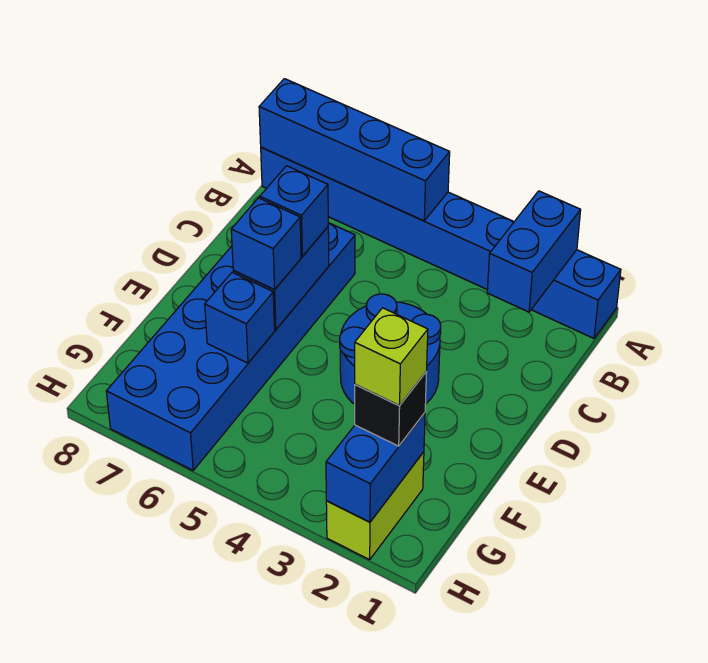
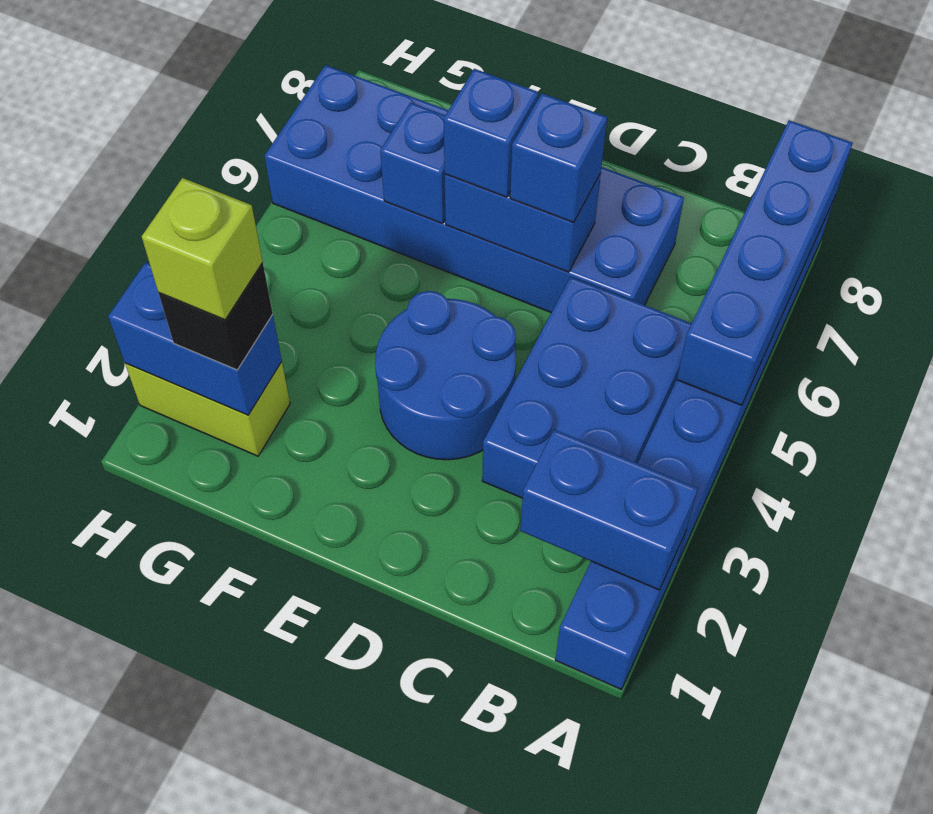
none -> blue 2x3 brick [482,277,692,498]

